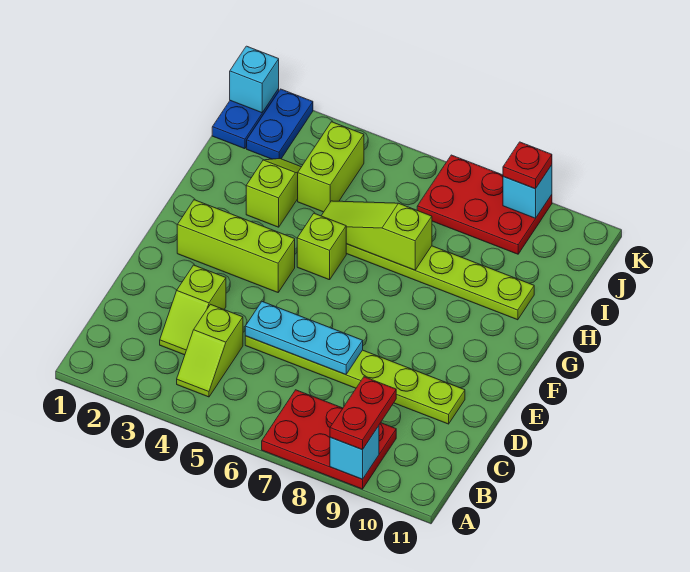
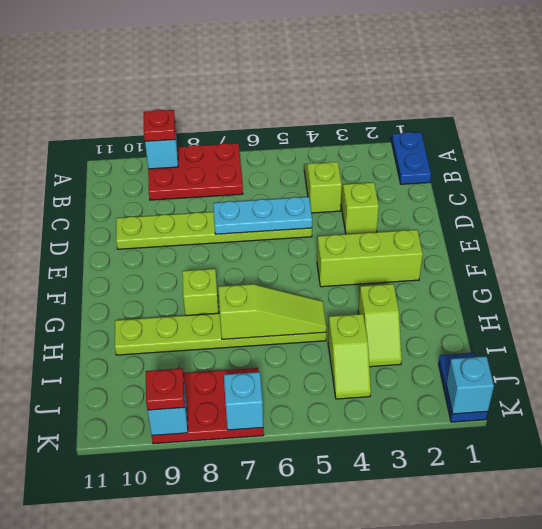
red 1x2 plate [330,377,396,450] -> red 1x1 plate [144,109,175,141]
lime 1x1 brick [297,213,346,280] -> lime 1x1 brick moved to [182,269,219,315]
lime 1x2 brick [298,122,364,212] -> lime 1x2 slope [328,314,371,399]
blue 1x2 plate [247,89,313,159] -> blue 1x2 plate moved to [392,132,431,184]
none -> cyan 1x1 brick [224,372,263,430]

